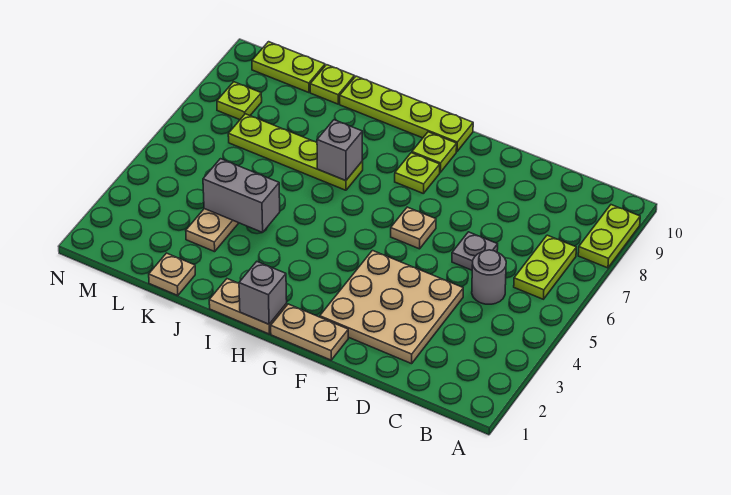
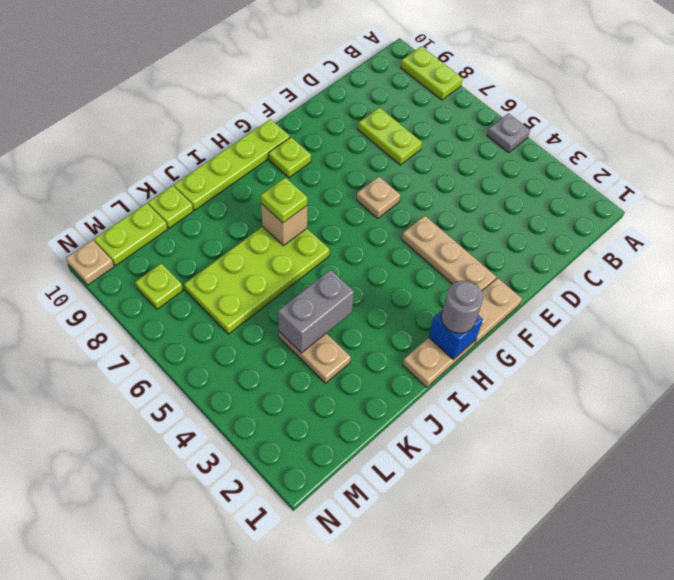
lime 1x2 plate [514,235,576,299] -> lime 1x2 plate moved to [358,107,422,165]
grey 1x1 round brick [472,250,506,304] -> grey 1x1 round brick moved to [441,281,483,333]
tan 3x3 plate [320,251,463,364] -> tan 1x3 plate [402,216,496,291]
grey 1x1 plate [452,232,498,270] -> grey 1x1 plate moved to [487,113,530,153]
lime 1x1 plate [395,153,440,194] -> lime 1x1 plate moved to [261,177,308,223]
grey 1x1 brick [239,262,287,324] -> blue 1x1 brick [429,311,483,359]
lime 1x4 plate [228,114,363,190] -> lime 2x4 plate [184,226,330,334]
grey 1x1 brick [317,120,363,181] -> tan 1x1 brick [261,203,307,246]
tan 1x1 plate [149,253,195,296] -> tan 1x1 plate moved to [66,240,114,285]

